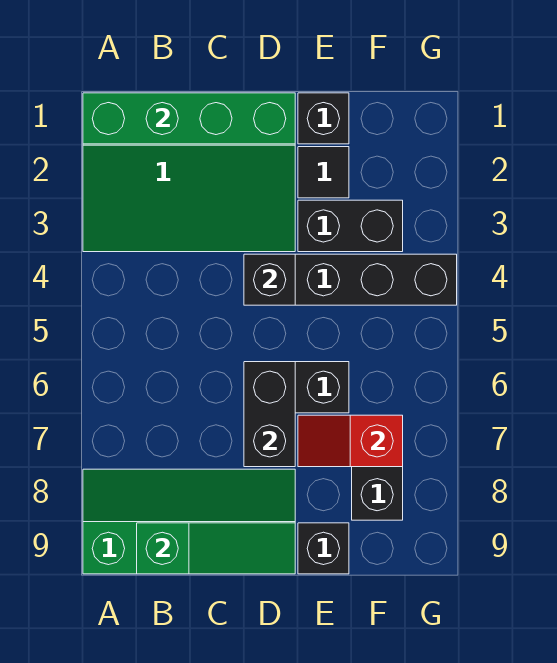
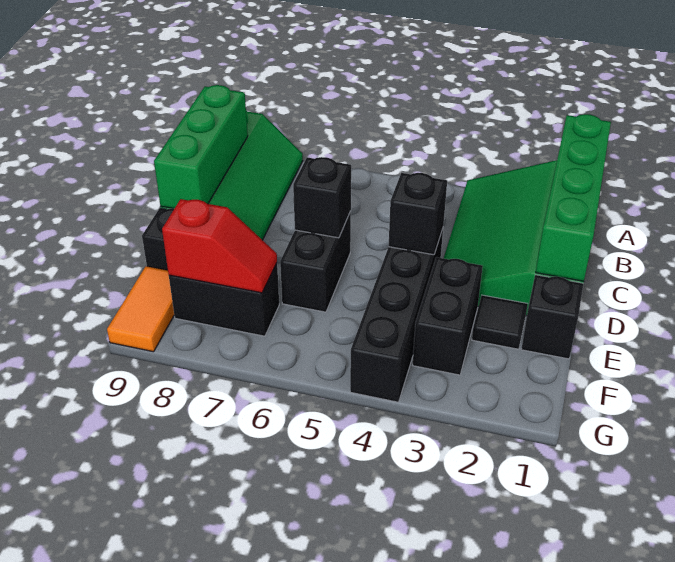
green 1x3 slope [137,523,295,574] -> green 1x3 brick [154,85,248,209]
black 1x2 brick [244,362,295,467] -> black 1x1 brick [293,157,351,238]
red 1x2 slope [298,415,403,467] -> red 1x2 slope turned to [162,199,277,293]
none -> orange 1x2 tile [107,266,174,352]

